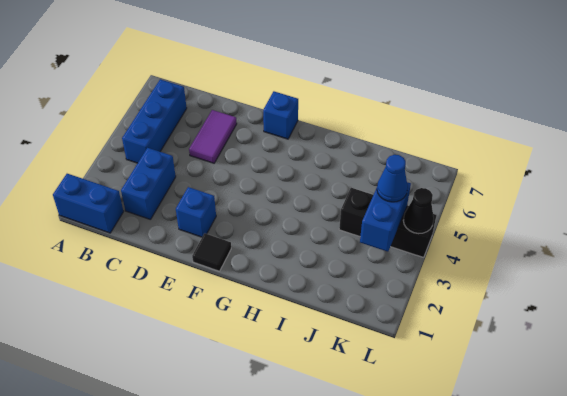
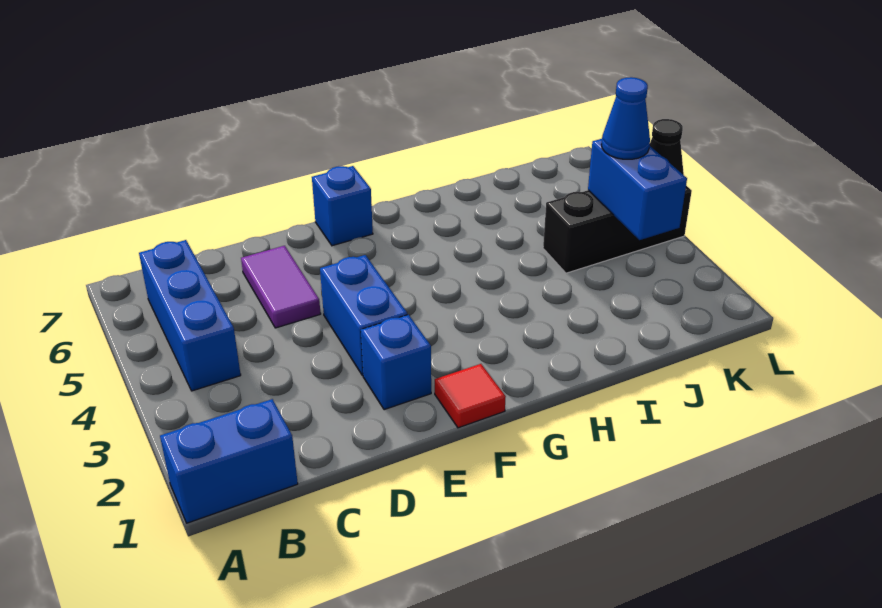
blue 1x2 brick [121,148,176,220] -> blue 1x2 brick moved to [320,255,407,376]
black 1x1 tile [192,233,231,271] -> red 1x1 tile [435,364,506,428]

